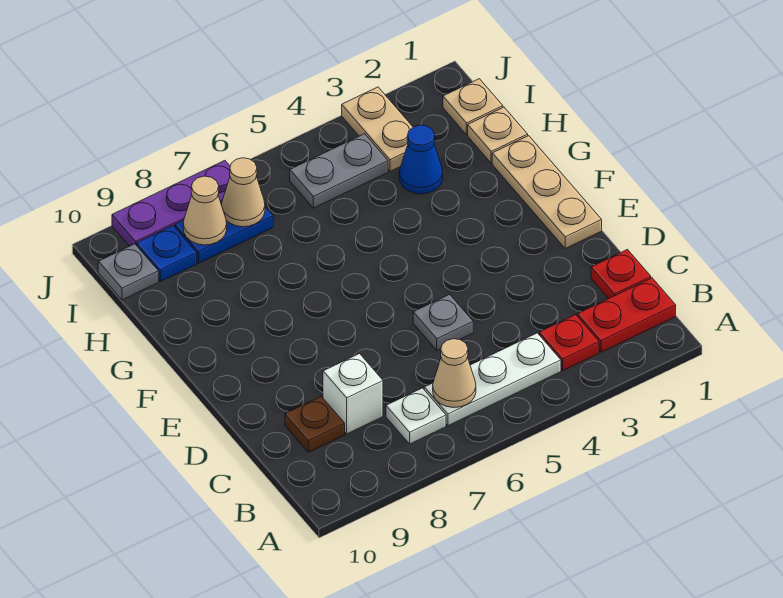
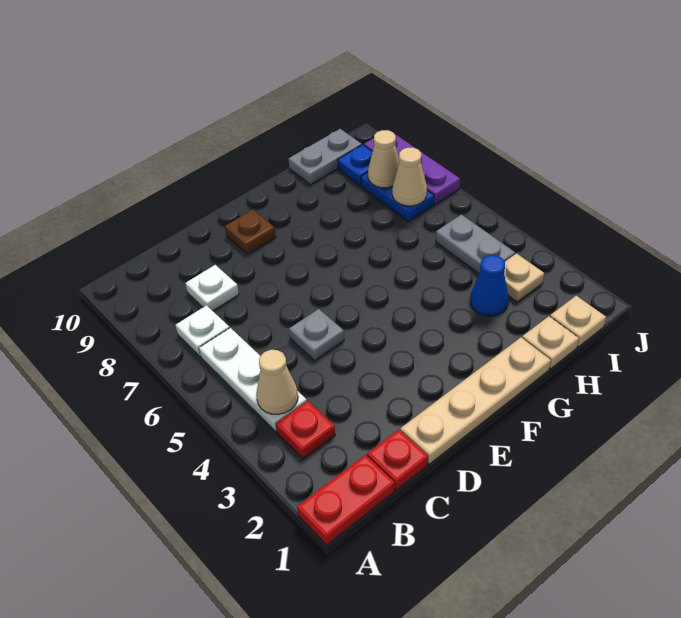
red 1x2 plate [577,278,676,352] -> red 1x2 plate turned to [297,455,395,545]
tan 1x1 cone [433,339,476,408] -> tan 1x1 cone moved to [256,350,298,415]
white 1x1 brick [323,354,383,434] -> white 1x1 plate [185,265,239,311]
brown 1x1 plate [285,396,345,452] -> brown 1x1 plate moved to [225,210,276,254]
tan 1x3 plate [492,136,602,248] -> tan 1x4 plate [400,337,551,464]
tan 1x2 plate [342,87,413,171] -> tan 1x1 plate [504,253,544,302]
grey 1x1 plate [98,244,158,300] -> grey 1x2 plate [289,129,362,185]

